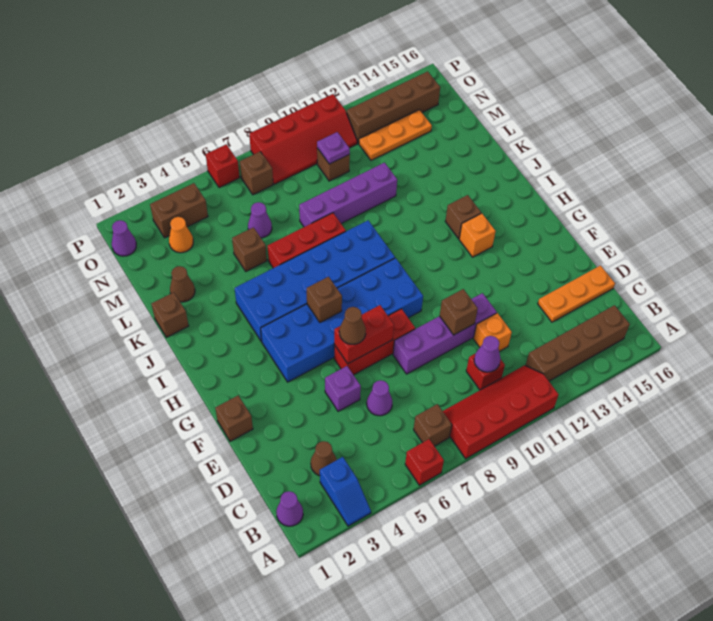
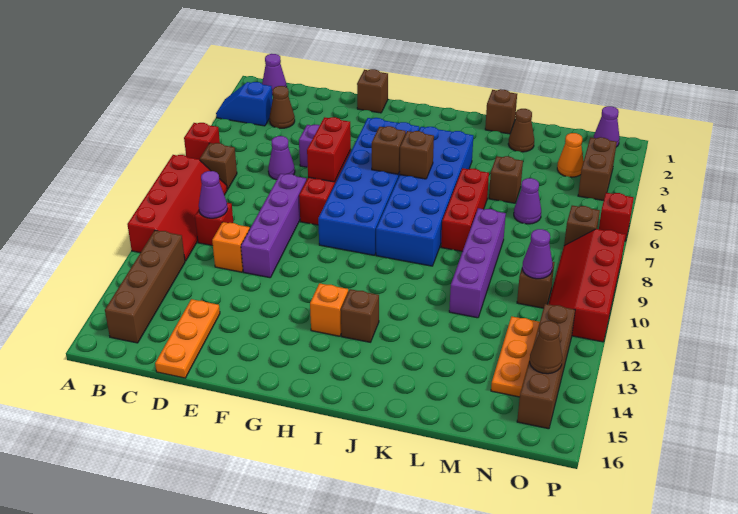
brown 1x1 brick [440,289,478,335] -> brown 1x1 brick moved to [400,131,434,179]
brown 1x1 cone [339,307,366,344] -> brown 1x1 cone moved to [530,321,562,374]
purple 1x1 plate [317,132,350,164] -> purple 1x1 cone [522,229,553,279]

